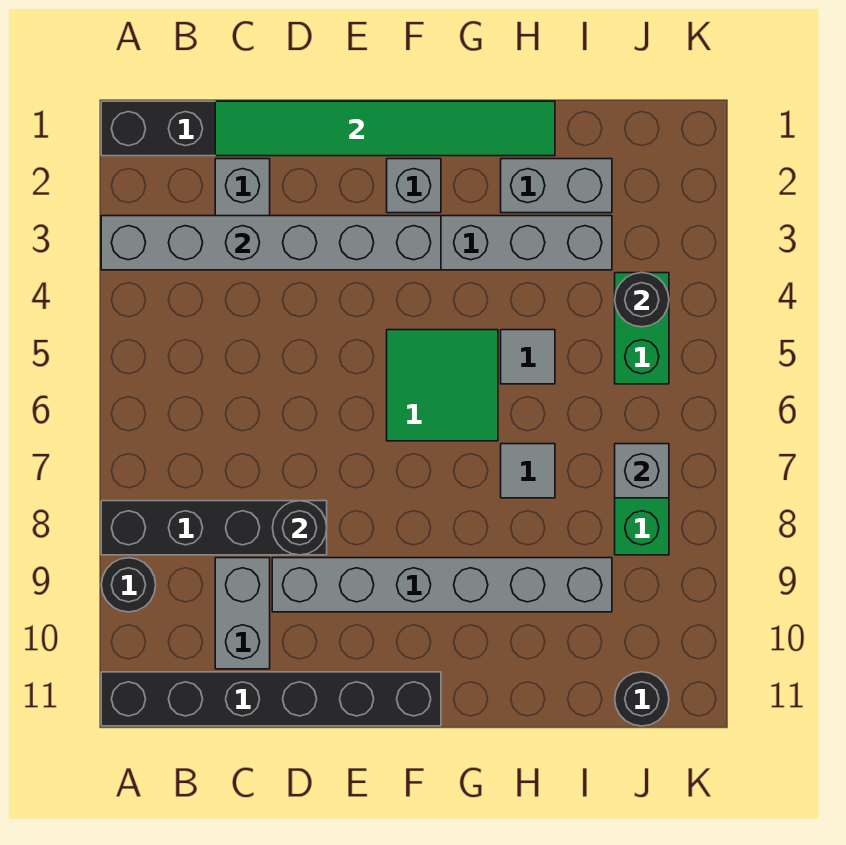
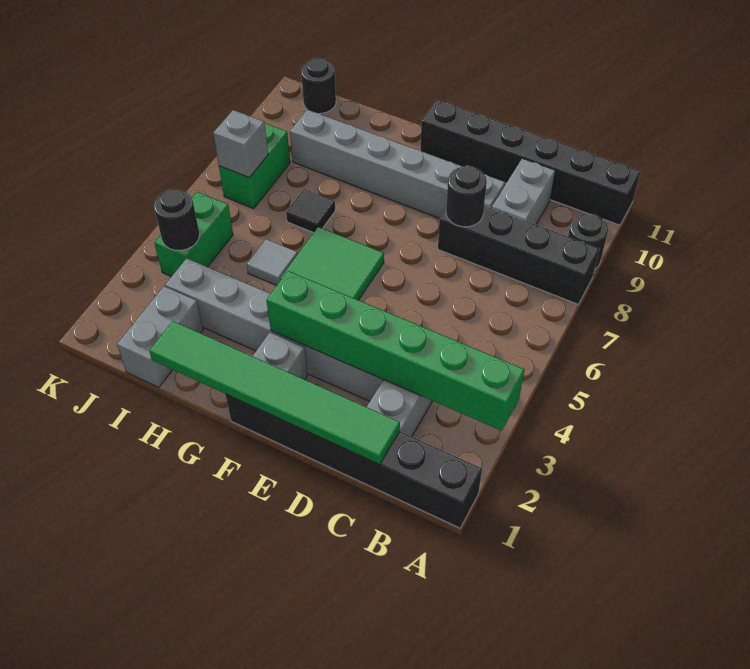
grey 1x6 brick [101,216,441,270] -> green 1x6 brick [266,271,524,431]
grey 1x2 brick [501,159,612,213] -> grey 1x2 brick turned to [117,286,203,387]
grey 1x1 tile [501,444,555,498] -> black 1x1 tile [286,189,335,233]

